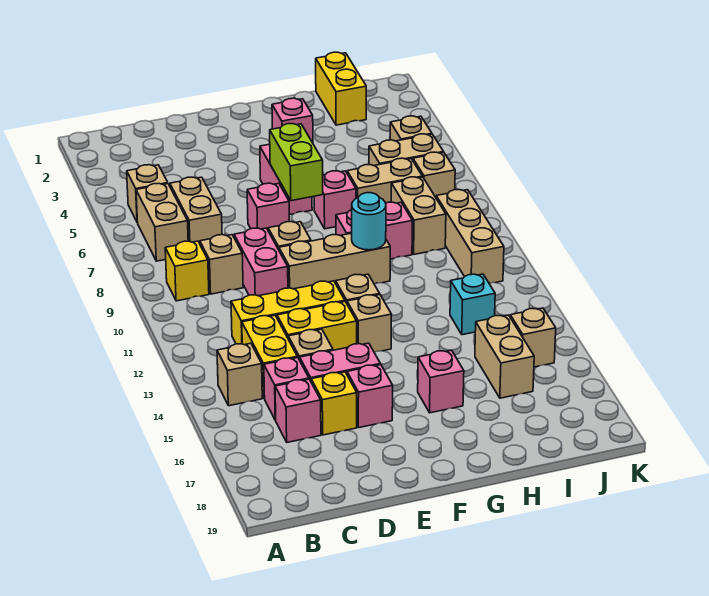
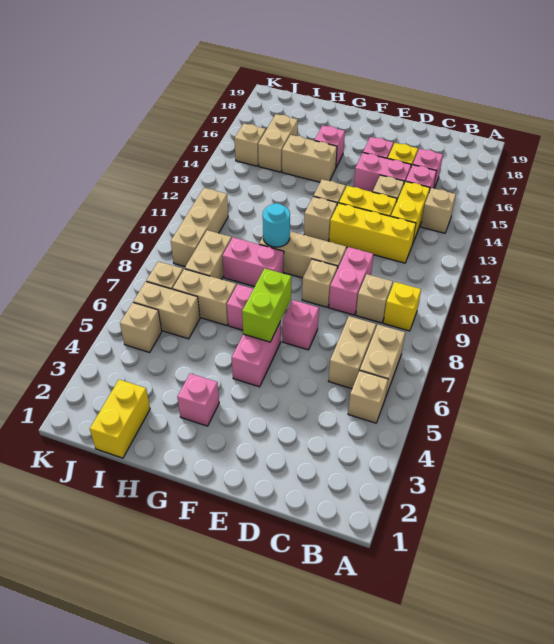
none -> tan 1x2 brick [282,135,337,182]
cyan 1x1 brick [450,274,495,335] -> none

